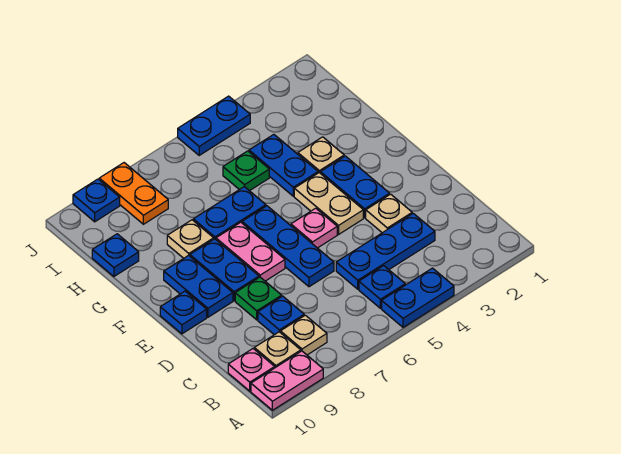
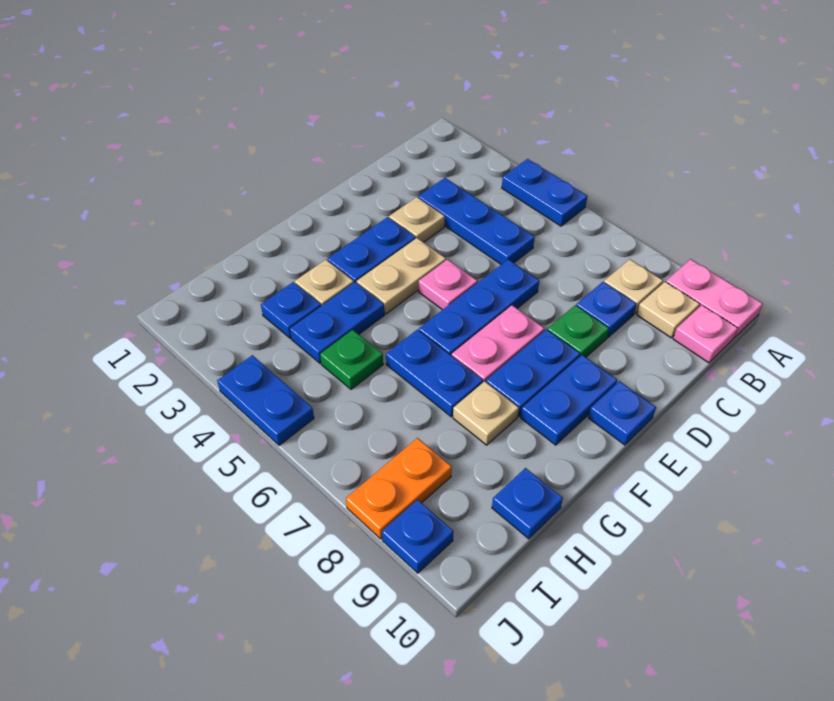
blue 1x1 plate [359,266,405,308] -> blue 1x1 plate moved to [261,282,321,338]

